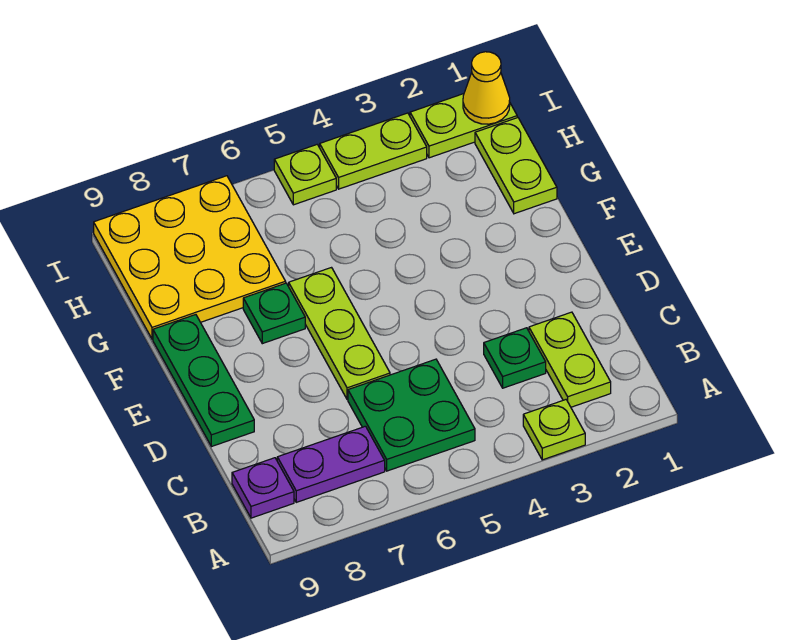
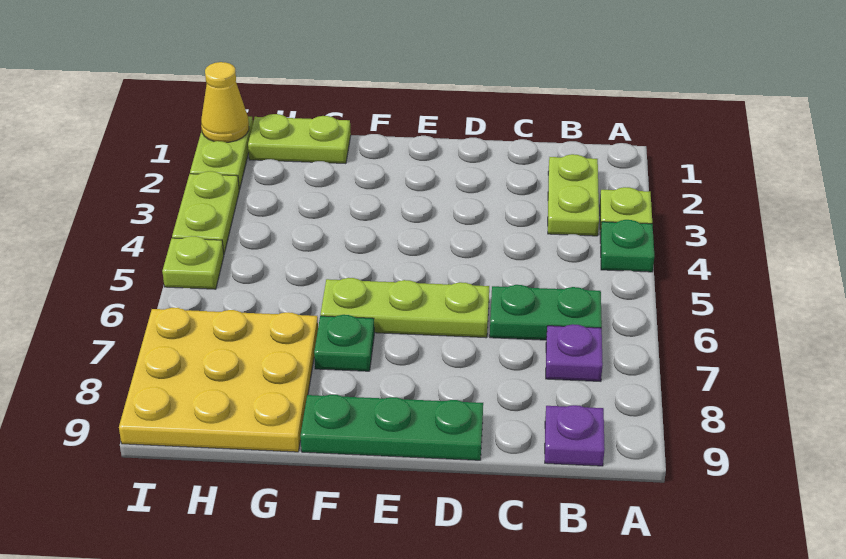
lime 1x2 plate [529,312,611,407] -> lime 1x2 plate turned to [548,154,599,236]
green 2x2 plate [348,359,475,471] -> green 1x2 plate [490,285,602,340]
purple 1x2 plate [277,426,385,502] -> purple 1x1 plate [546,324,603,381]
green 1x1 plate [484,328,546,388] -> green 1x1 plate moved to [600,220,654,272]

